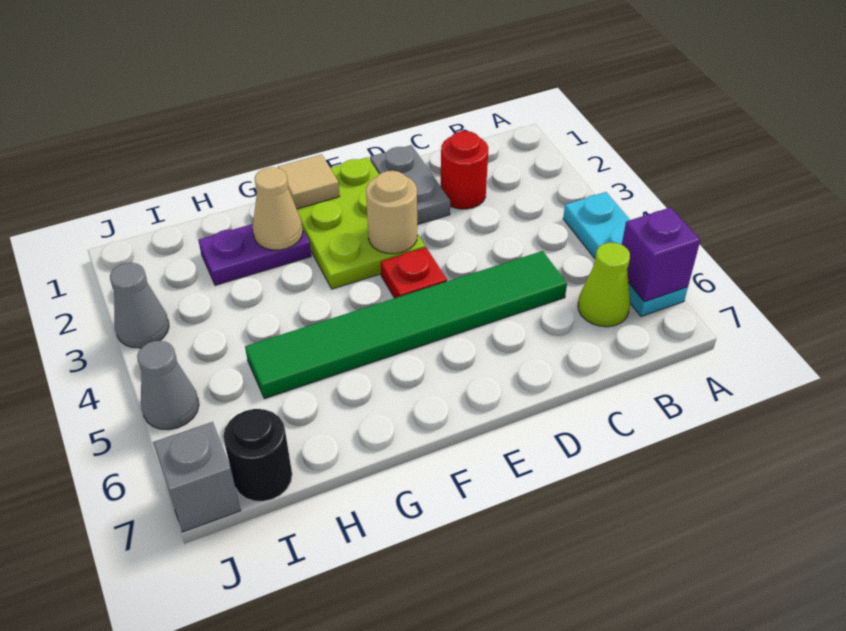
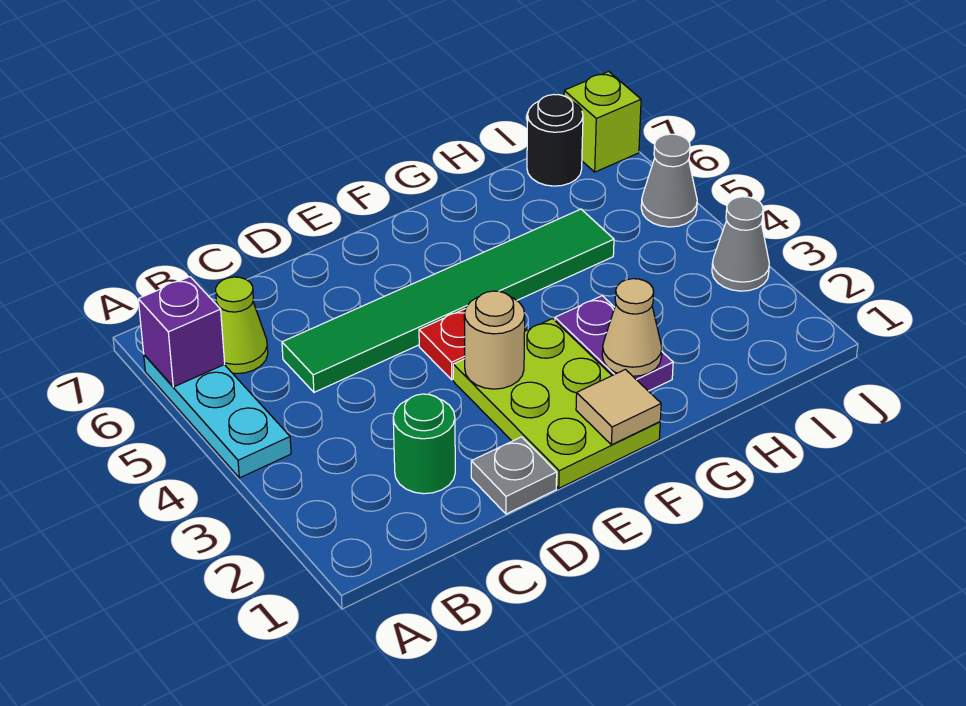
red 1x1 round brick [441,131,488,209] -> green 1x1 round brick [393,394,455,494]
grey 1x2 plate [370,145,450,225] -> grey 1x1 plate [471,437,557,514]
purple 1x2 plate [198,224,311,286] -> purple 1x2 plate turned to [555,296,673,391]
grey 1x1 brick [153,422,241,532] -> lime 1x1 brick [564,72,641,172]

